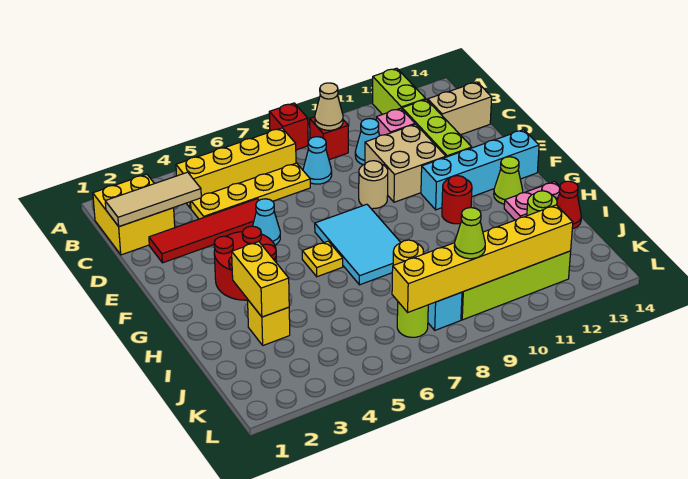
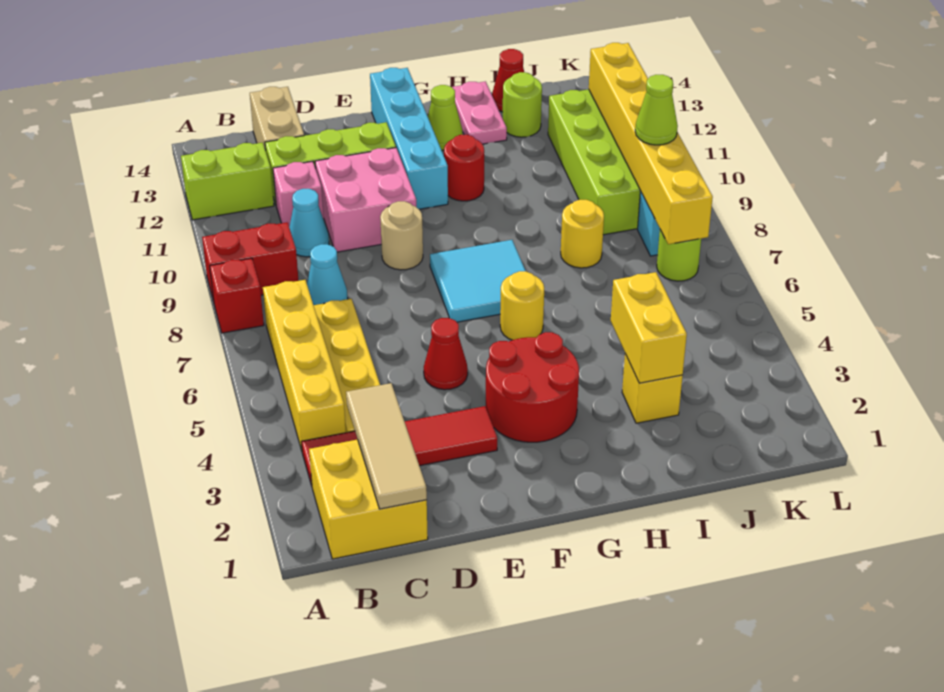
red 1x1 brick [310,117,348,160] -> red 1x2 brick [202,222,299,302]
tan 1x1 cone [315,83,343,130] -> none
red 1x4 tile [149,199,259,263] -> red 1x4 tile turned to [301,406,497,486]
tan 2x2 brick [365,124,446,202] -> pink 2x2 brick [315,148,416,252]
cyan 1x1 cone [253,199,280,245] -> red 1x1 cone [424,318,468,390]
cyan 2x3 tile [315,204,401,285] -> cyan 2x2 tile [430,240,525,322]
yellow 1x1 plate [302,241,343,277] -> yellow 1x1 round brick [500,271,544,340]
yellow 1x2 brick [232,242,289,317] -> yellow 1x2 brick turned to [611,272,687,383]

